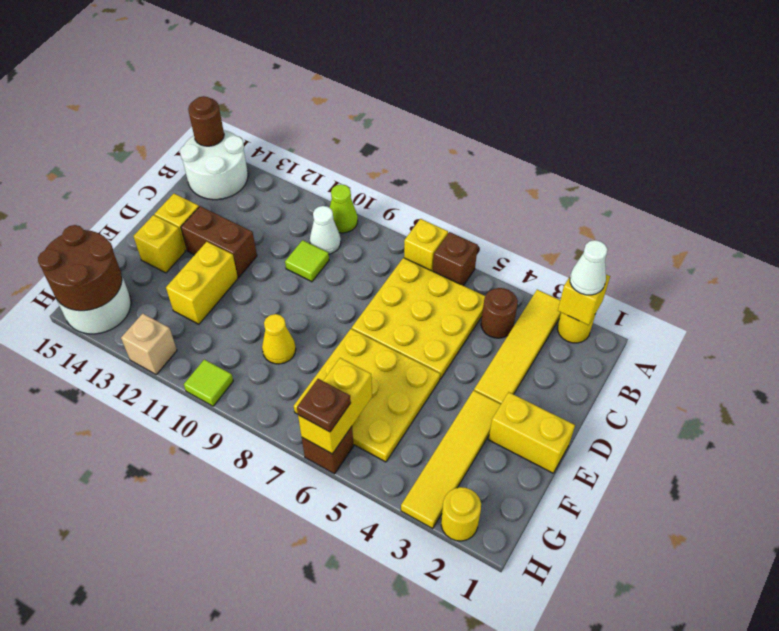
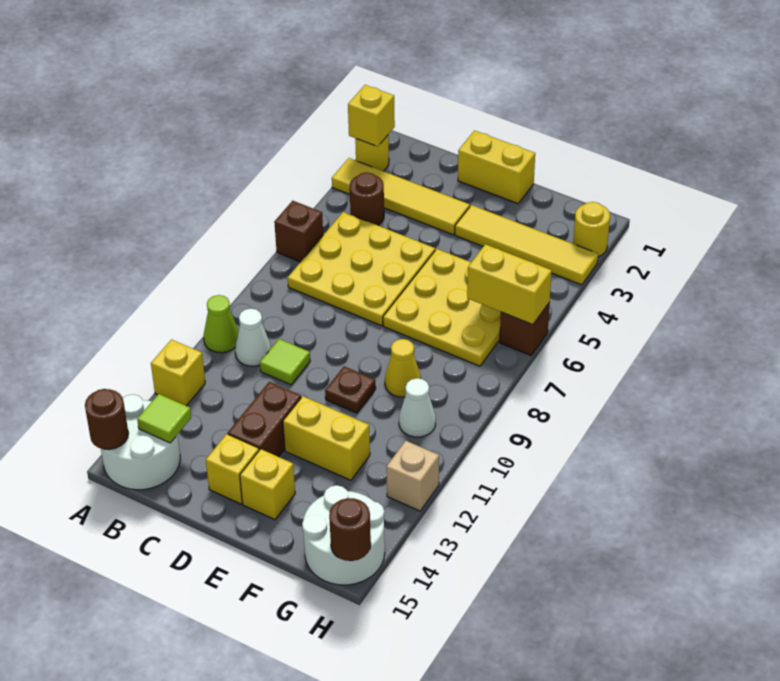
white 1x1 cone [570,240,608,295] -> white 1x1 cone moved to [399,378,436,437]
yellow 1x1 brick [404,219,448,271] -> yellow 1x1 brick moved to [151,340,205,406]
yellow 1x2 brick [488,392,575,473] -> yellow 1x2 brick turned to [458,131,535,204]
brown 2x2 round brick [38,225,122,311] -> brown 1x1 round brick [329,498,371,561]
brown 1x1 plate [297,379,351,432] -> brown 1x1 plate moved to [325,366,376,413]
lime 1x1 tile [184,359,233,406] -> lime 1x1 tile moved to [137,394,191,443]

